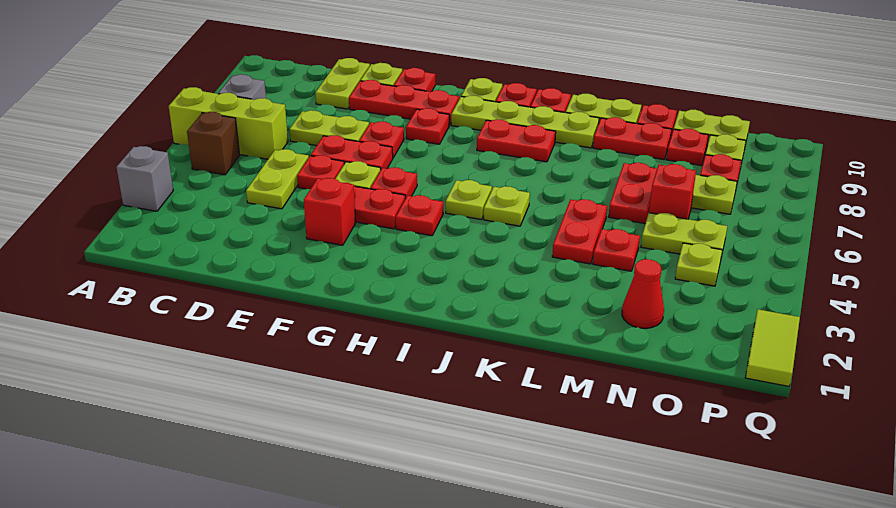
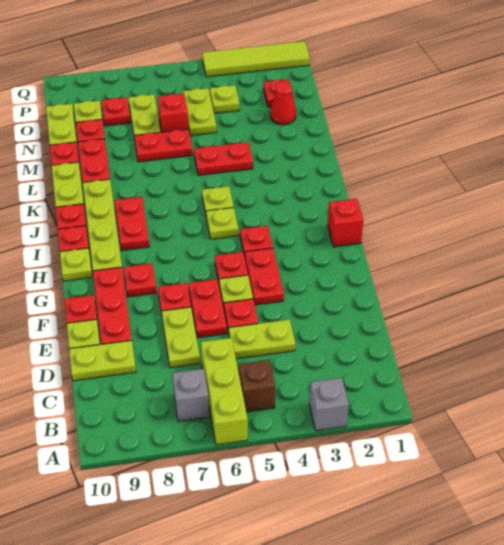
red 1x1 brick [304,178,356,245] -> red 1x1 brick moved to [328,199,363,247]
red 1x1 plate [593,229,640,271] -> red 1x1 plate moved to [263,79,294,107]
lime 1x2 tile [745,309,800,386] -> lime 1x4 tile [202,41,310,77]

